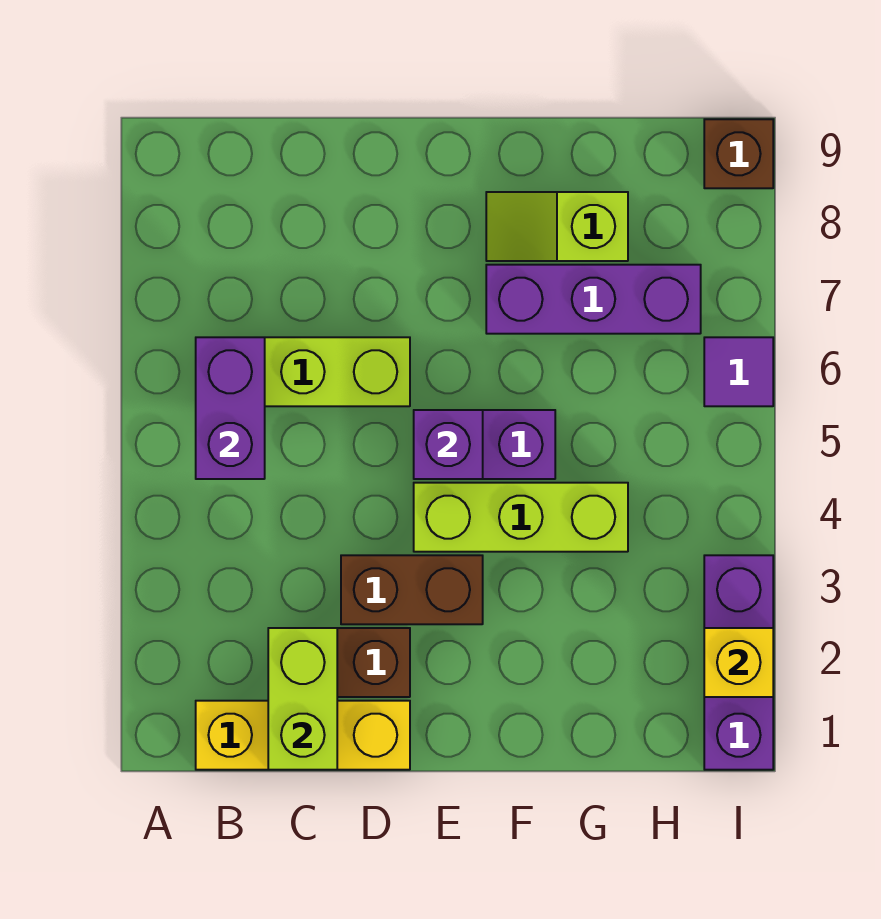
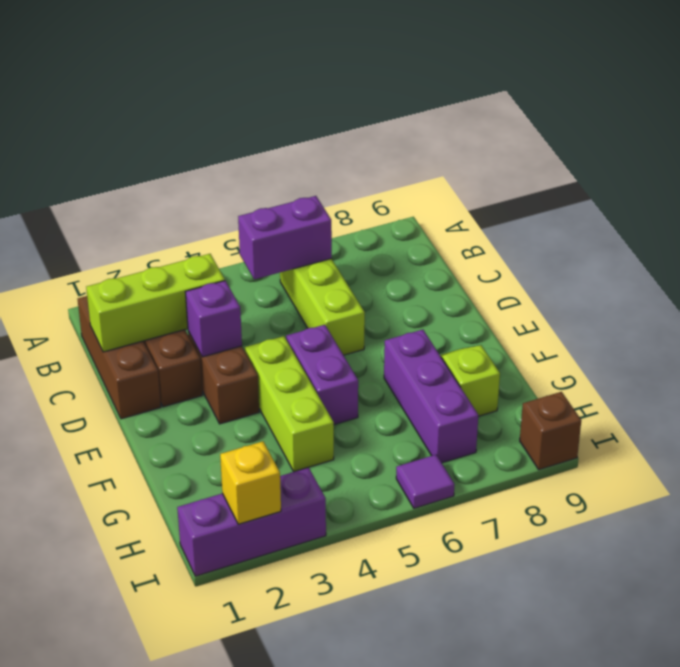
yellow 1x3 brick [196,701,410,770] -> brown 1x3 brick [78,296,161,419]
lime 1x2 brick [268,628,337,770] -> lime 1x3 brick [86,254,225,352]
purple 1x1 brick [414,410,483,479] -> purple 1x1 brick moved to [185,281,242,357]

